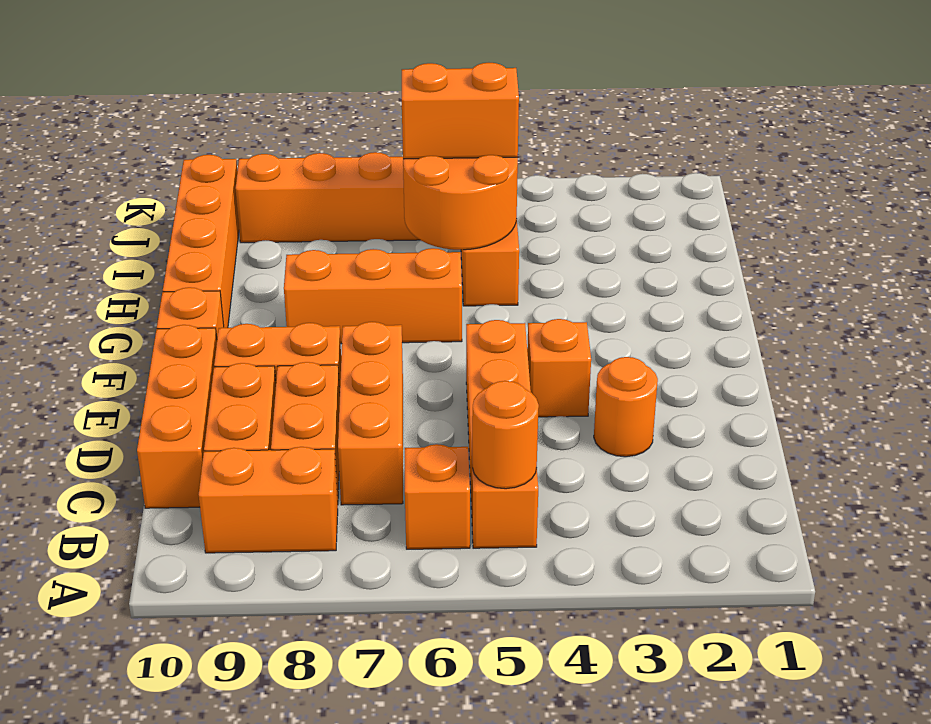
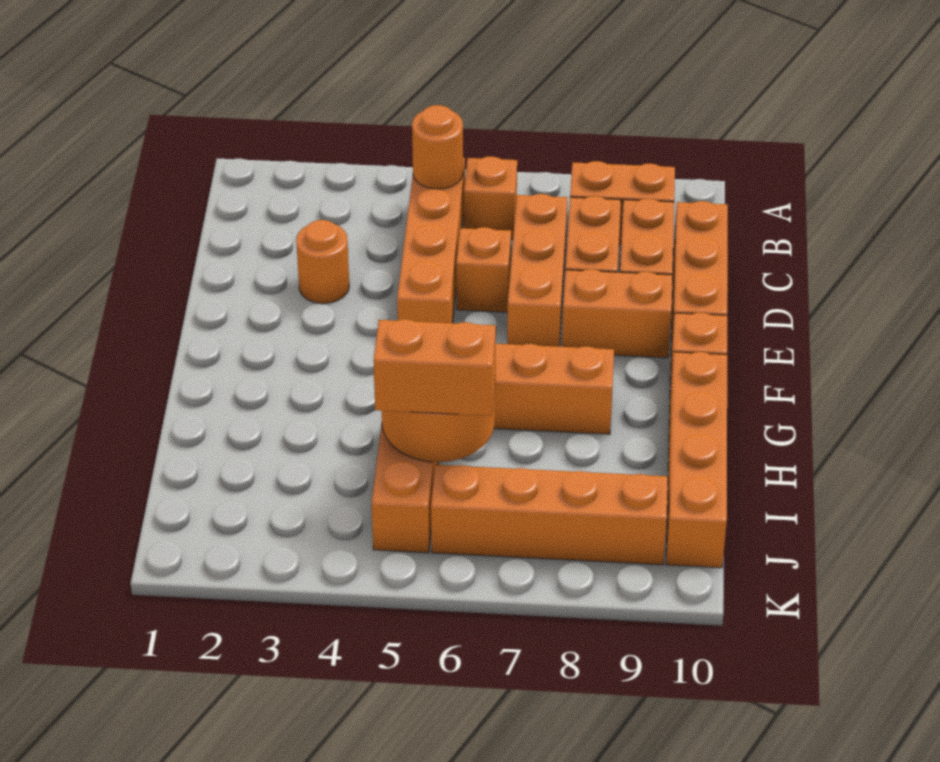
orange 1x1 brick [527,319,591,417] -> orange 1x1 brick moved to [456,227,511,312]

